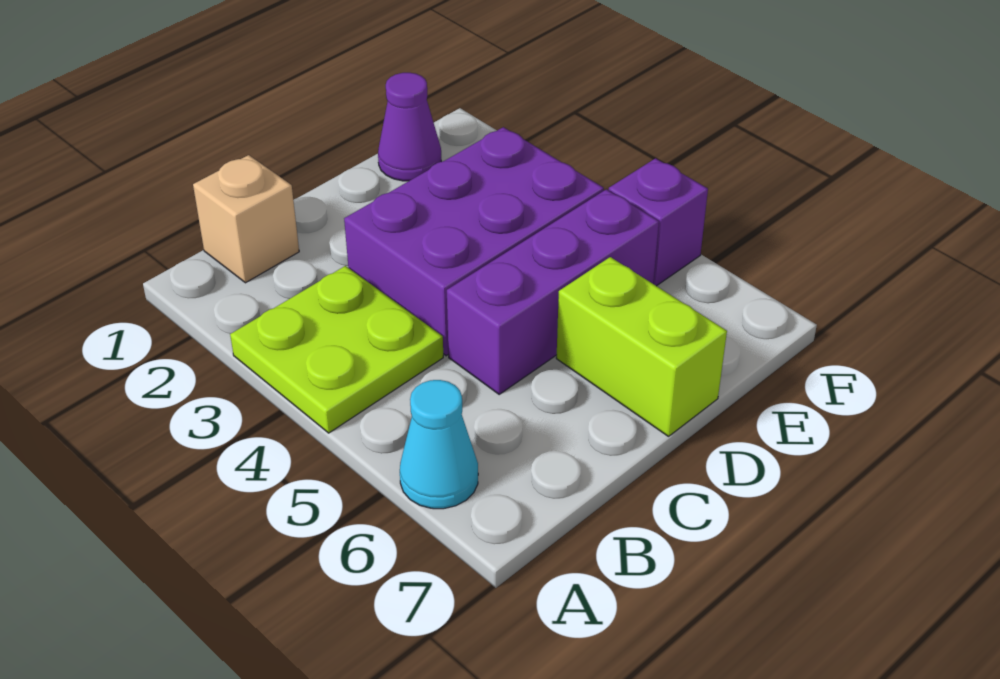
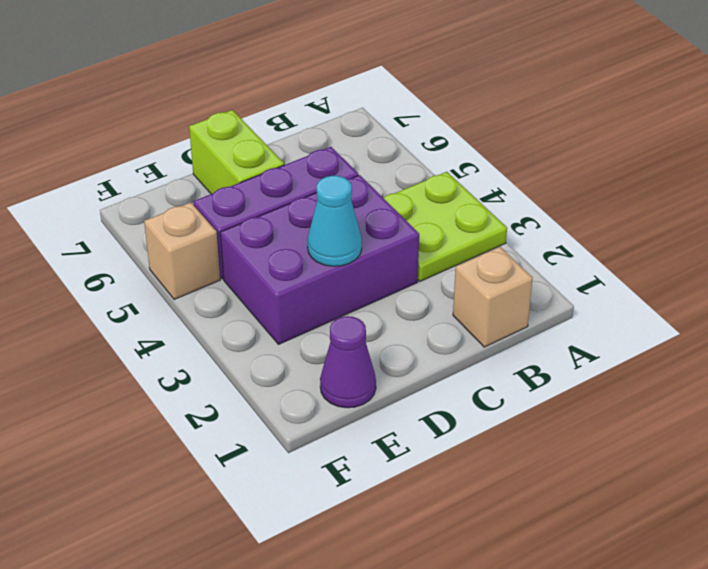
cyan 1x1 cone [400,380,478,509] -> cyan 1x1 cone moved to [308,176,362,266]
purple 1x1 brick [609,158,708,286] -> tan 1x1 brick [144,202,220,299]

